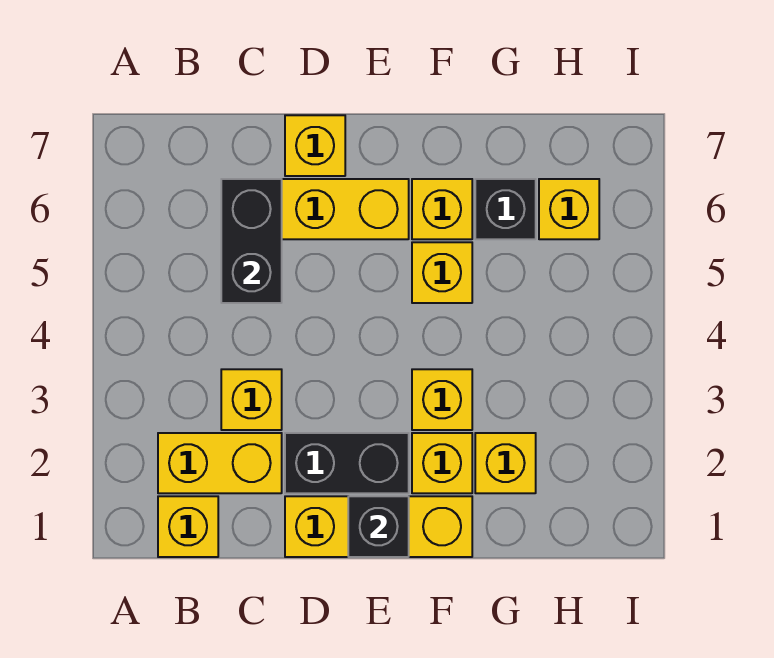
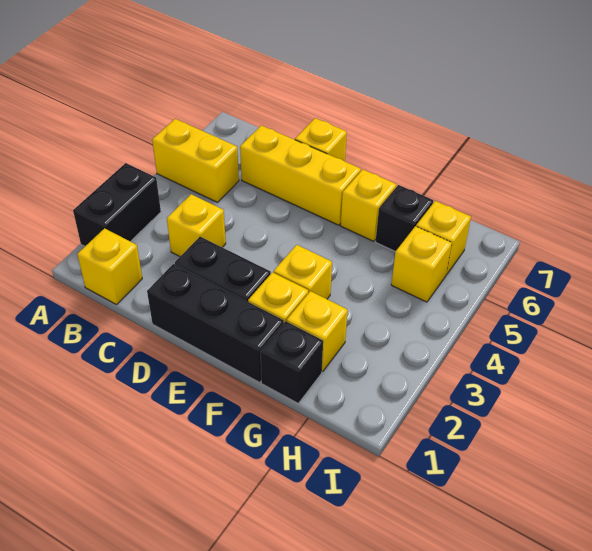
yellow 1x2 brick [158,433,282,493] -> yellow 1x2 brick moved to [152,119,239,202]
black 1x2 brick [221,179,282,303] -> black 1x2 brick moved to [73,163,161,246]
yellow 1x3 brick [285,496,472,557] -> black 1x3 brick [147,264,284,382]
black 1x1 brick [348,496,409,557] -> black 1x1 brick moved to [260,321,323,403]
yellow 1x1 brick [412,242,472,303] -> yellow 1x1 brick moved to [391,226,452,302]

